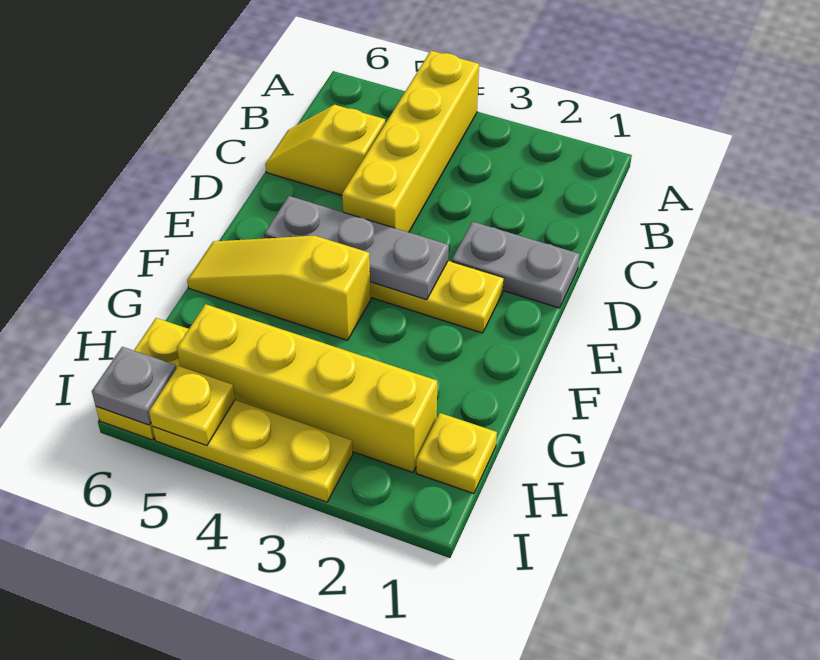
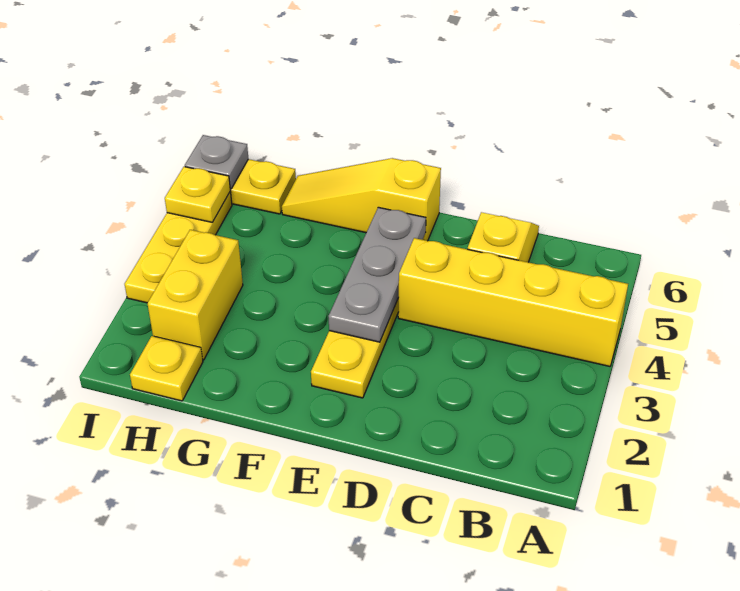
grey 1x2 plate [452,222,580,308] -> none
yellow 1x3 slope [187,236,371,340] -> yellow 1x3 slope turned to [282,158,441,241]
yellow 1x4 brick [177,304,437,472] -> yellow 1x2 brick [147,230,243,360]

